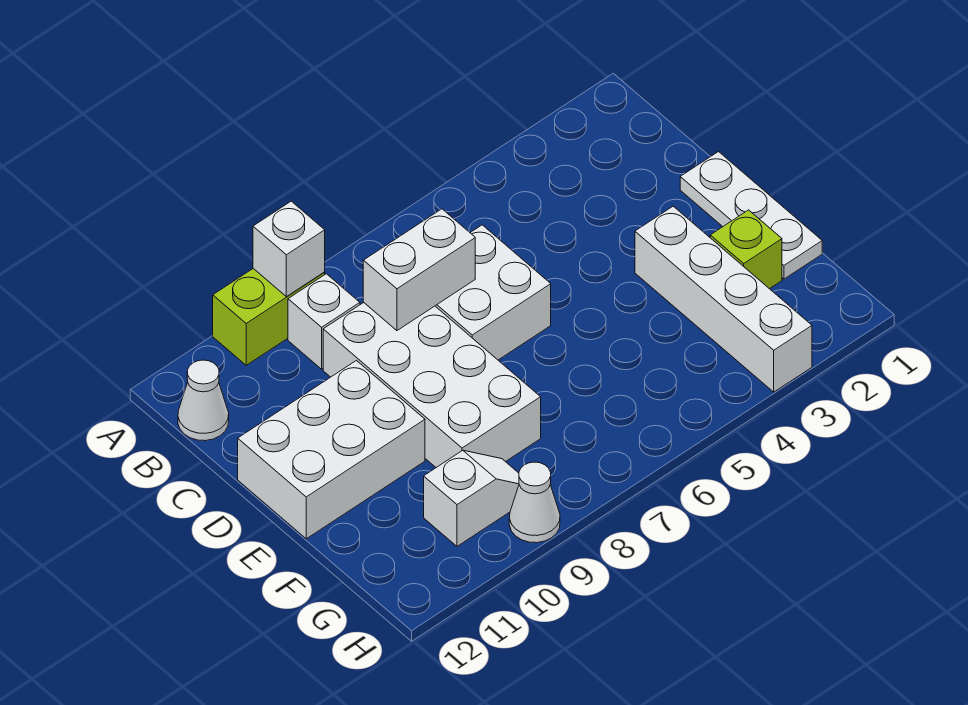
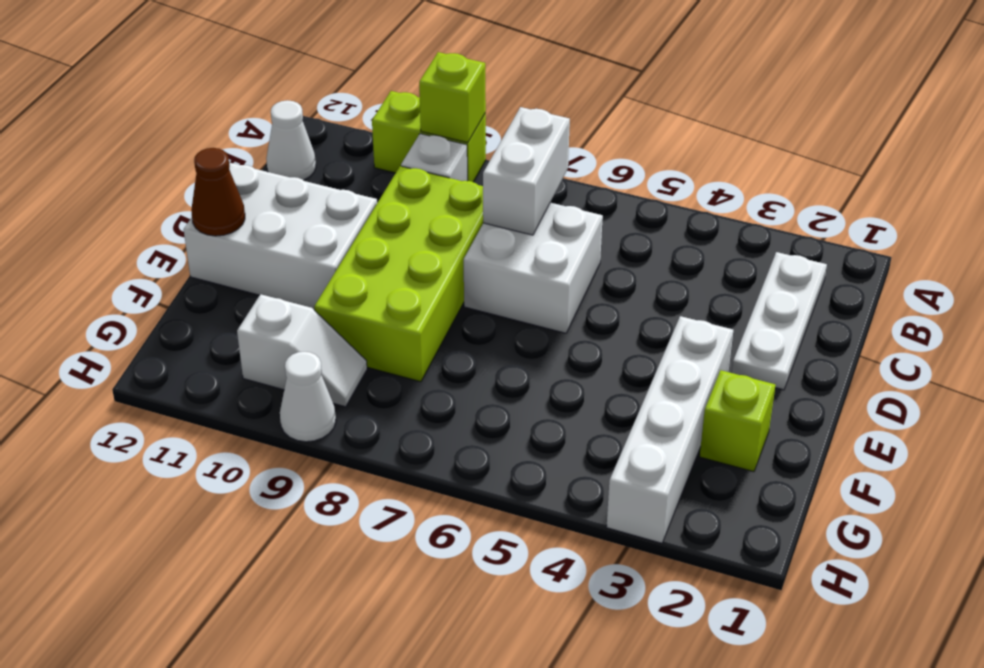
white 1x1 brick [253,201,325,297] -> lime 1x1 brick [419,52,486,143]
white 1x2 brick [363,209,475,331] -> white 1x2 brick turned to [483,107,570,235]
white 2x4 brick [323,303,541,467] -> lime 2x4 brick [314,166,483,382]
white 1x3 plate [680,152,822,279] -> white 1x3 plate moved to [732,252,827,390]
none -> brown 1x1 cone [191,148,245,236]

